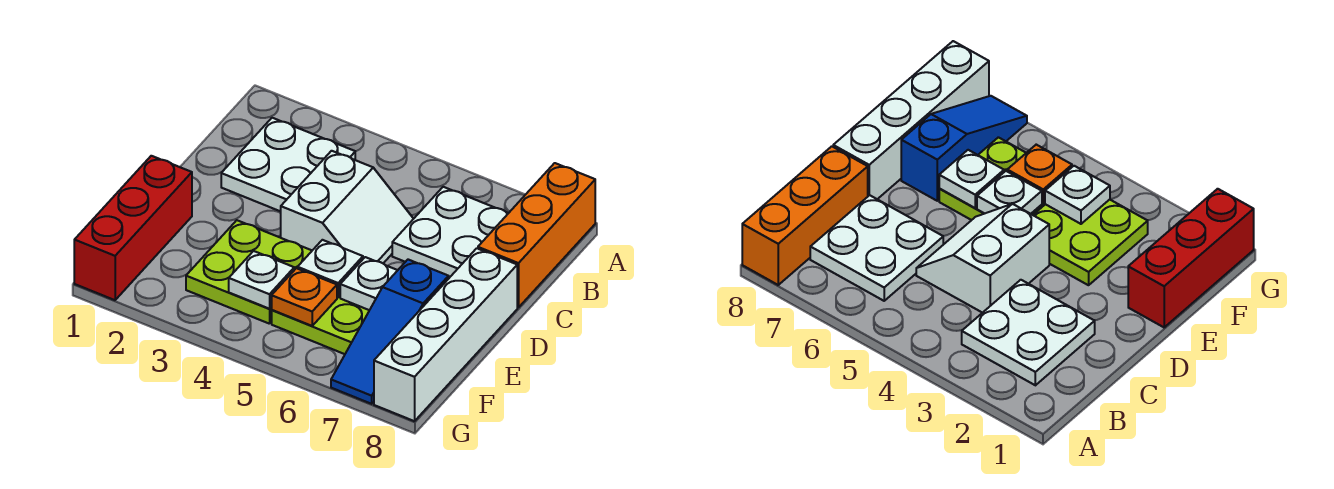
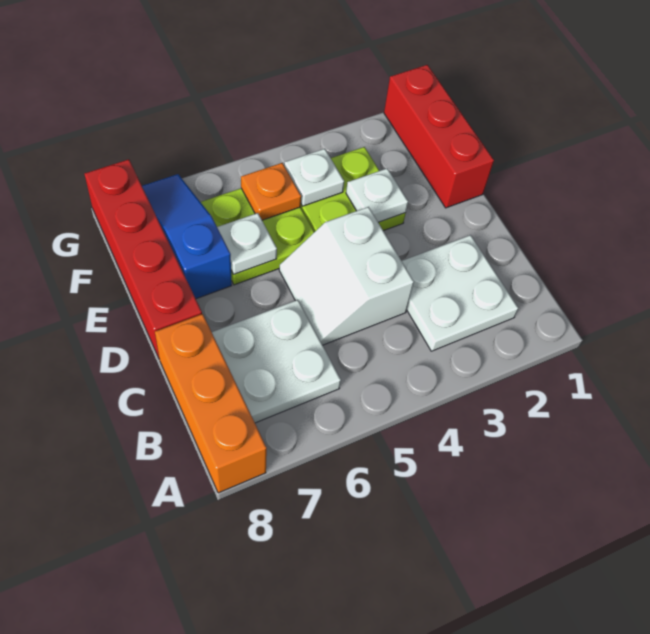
white 1x4 brick [374,248,517,421] -> red 1x4 brick [85,159,202,359]
white 1x1 plate [298,240,363,297] -> white 1x1 plate moved to [346,169,408,222]

